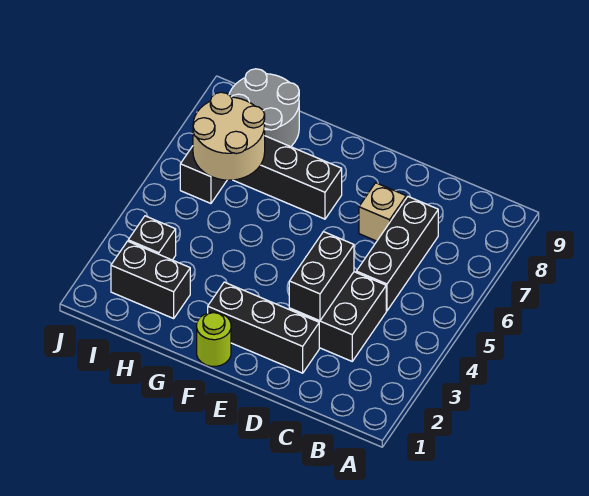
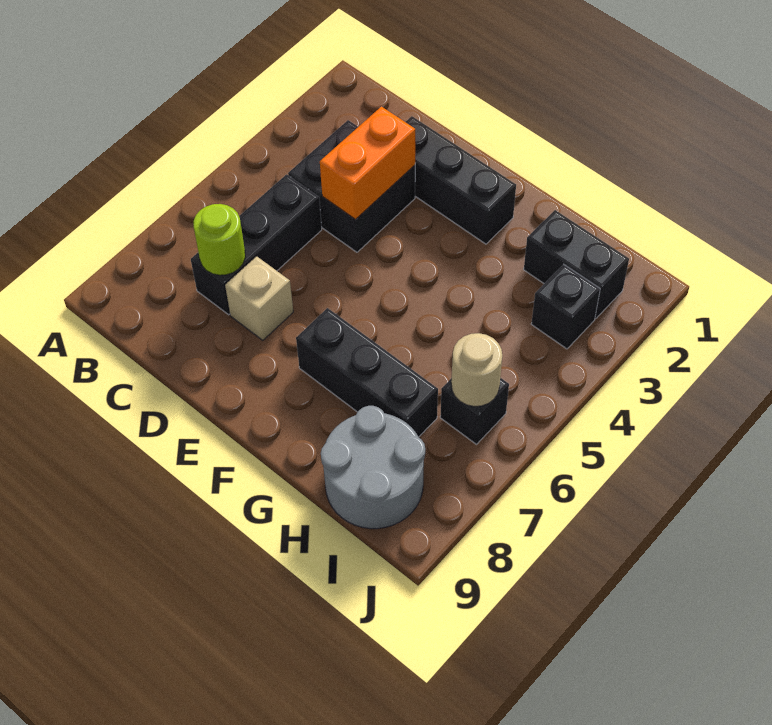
black 1x2 brick [289,232,354,321] -> orange 1x2 brick [320,107,415,220]
lime 1x1 round brick [197,312,231,366] -> lime 1x1 round brick moved to [194,204,245,275]
tan 2x2 round brick [193,92,265,180] -> tan 1x1 round brick [451,333,502,406]

